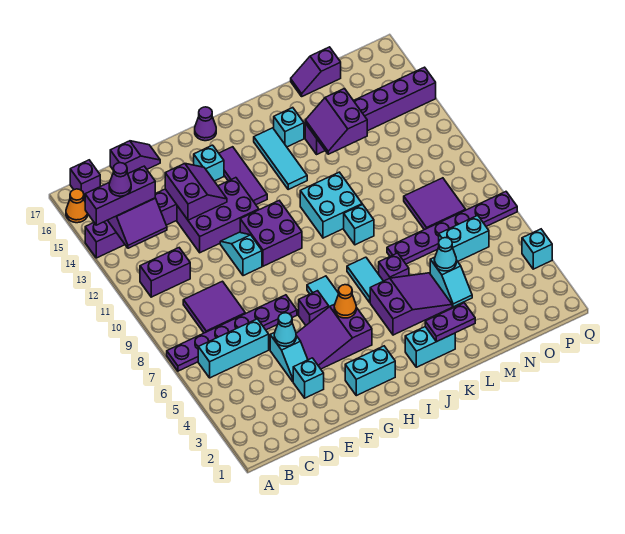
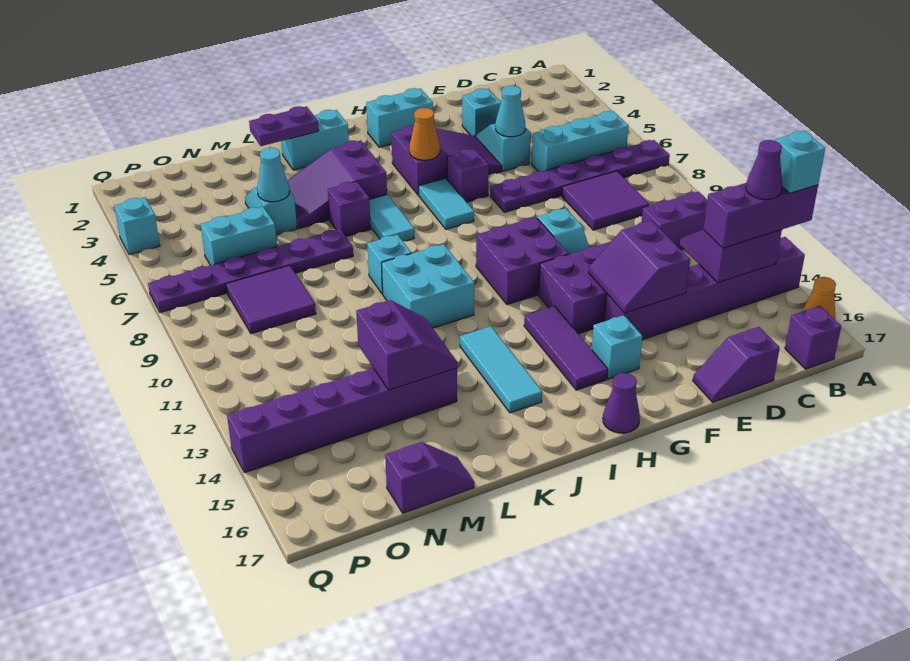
cyan 1x1 brick [274,108,304,147] -> cyan 1x1 brick moved to [775,131,825,193]

